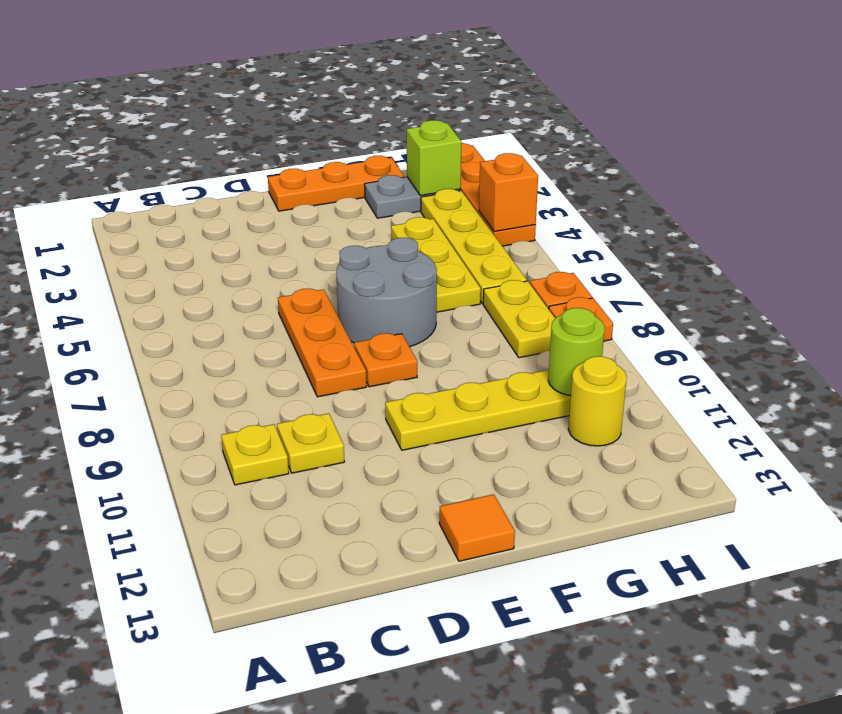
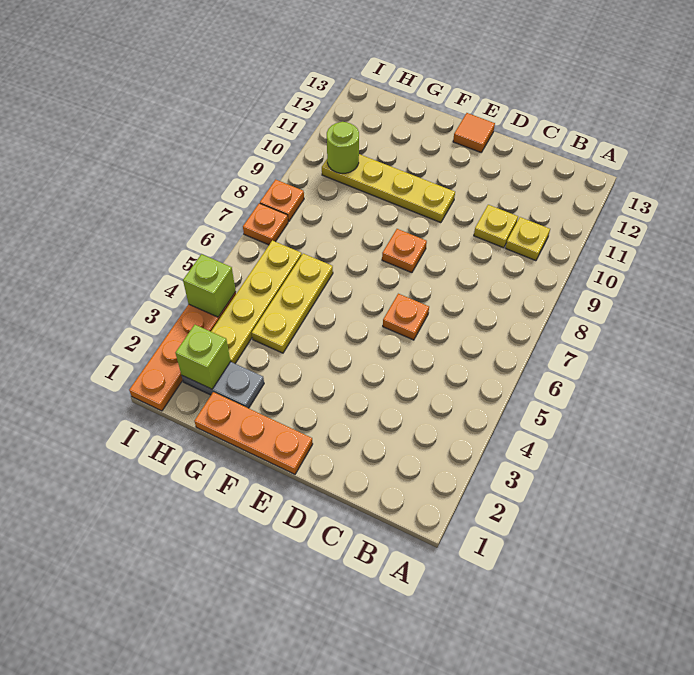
orange 1x3 plate [278,289,367,397] -> orange 1x1 plate [383,294,429,340]
grey 2x2 round brick [336,238,437,347] -> none
yellow 1x2 plate [483,280,555,358] -> none
yellow 1x1 round brick [568,356,627,446] -> none
orange 1x1 brick [479,153,538,232] -> lime 1x1 brick [183,254,236,317]

